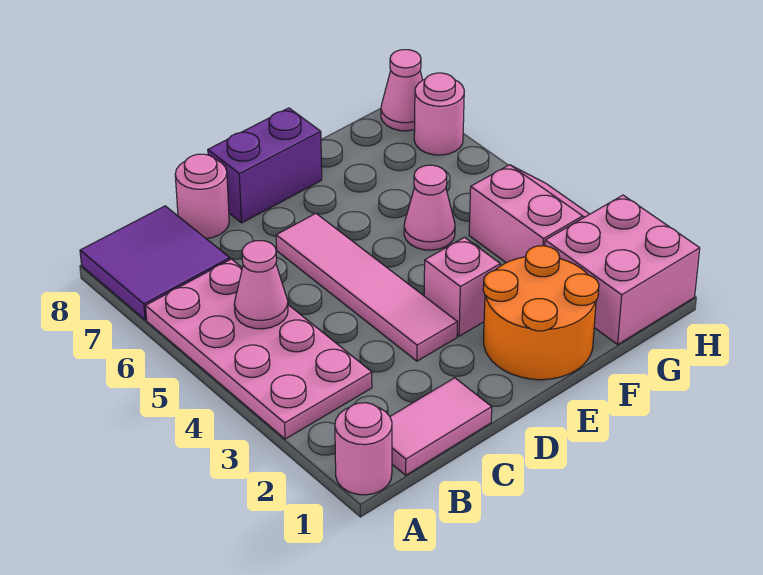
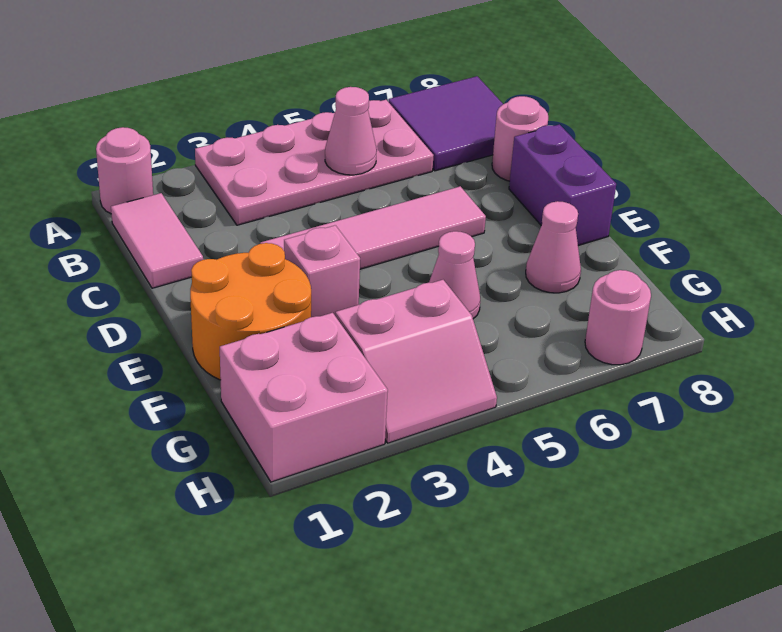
pink 1x1 cone [381,50,422,131] -> pink 1x1 cone moved to [526,201,581,293]

